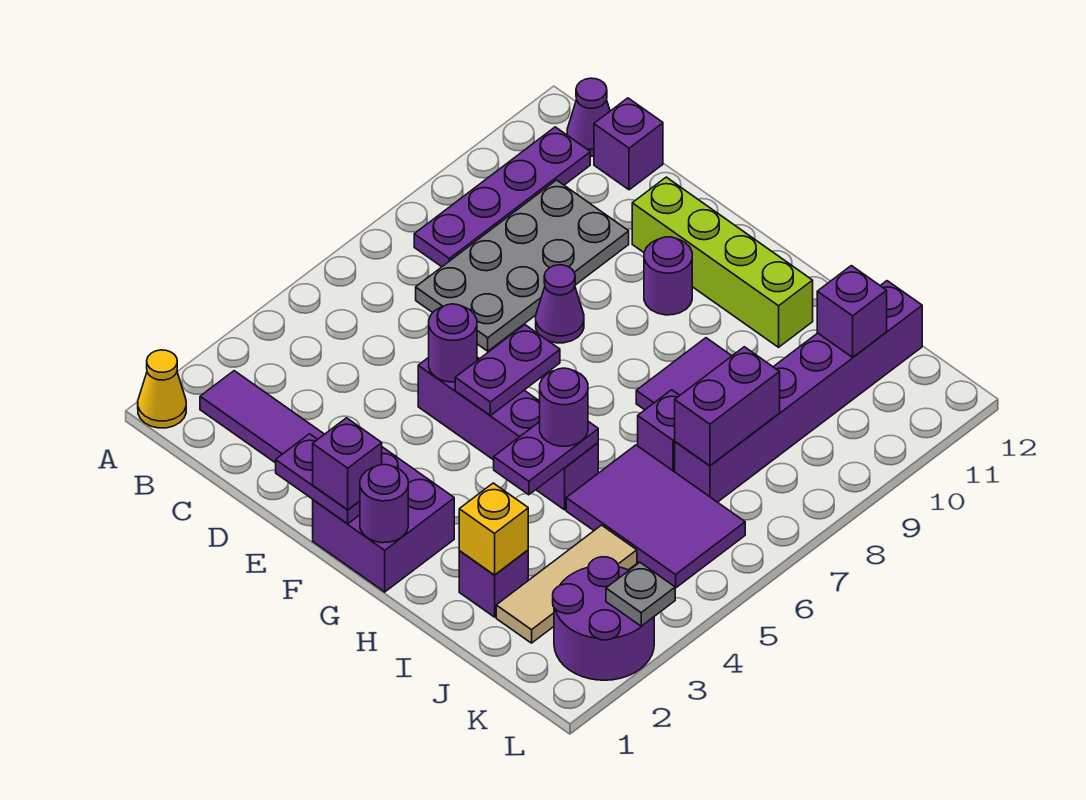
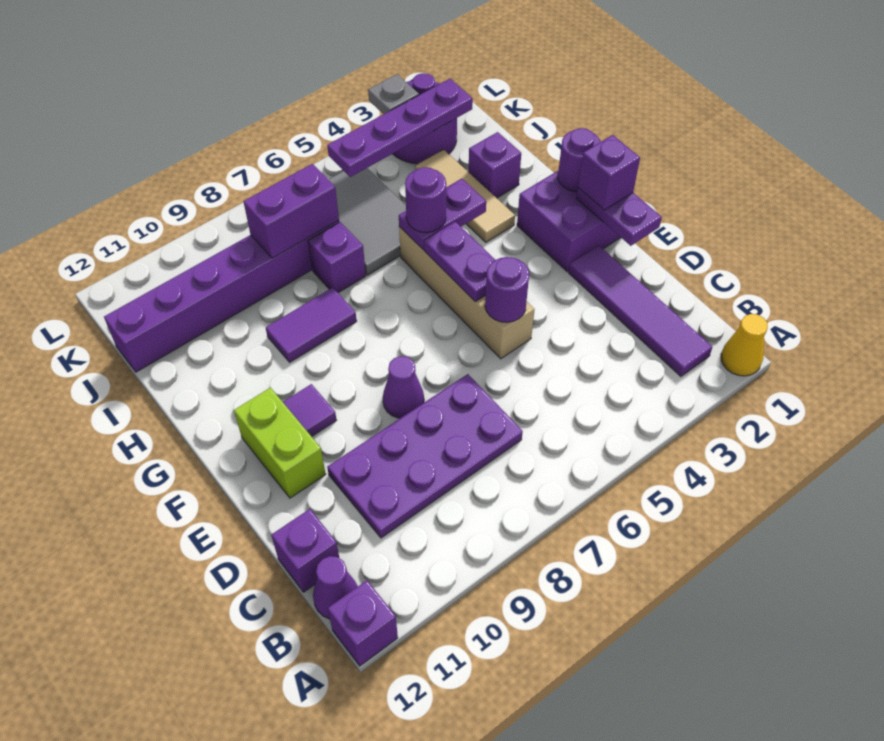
purple 1x4 plate [414,127,590,267] -> purple 1x4 plate moved to [327,79,473,177]
grey 2x4 plate [416,180,629,351] -> purple 2x4 plate [327,374,523,538]
purple 1x4 brick [418,357,598,510] -> tan 1x4 brick [399,226,535,359]
lime 1x4 brick [632,177,813,347] -> lime 1x2 brick [234,388,326,498]
purple 1x2 plate [455,325,560,415] -> purple 1x2 plate turned to [424,222,495,302]
purple 1x1 round brick [644,237,692,315] -> purple 1x1 tile [283,384,337,437]
yellow 1x1 brick [459,483,528,575] -> none
purple 2x3 tile [566,445,745,588] -> grey 2x3 tile [328,168,406,275]
tan 1x3 tile [496,525,637,643] -> tan 1x3 tile turned to [415,150,515,242]
purple 1x1 brick [817,266,887,357] -> purple 1x1 brick moved to [328,580,398,666]

